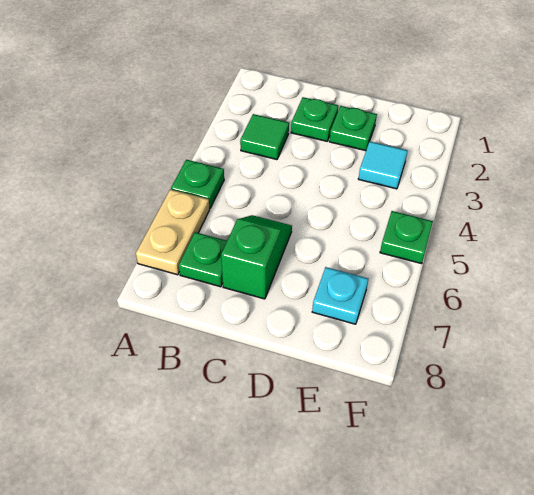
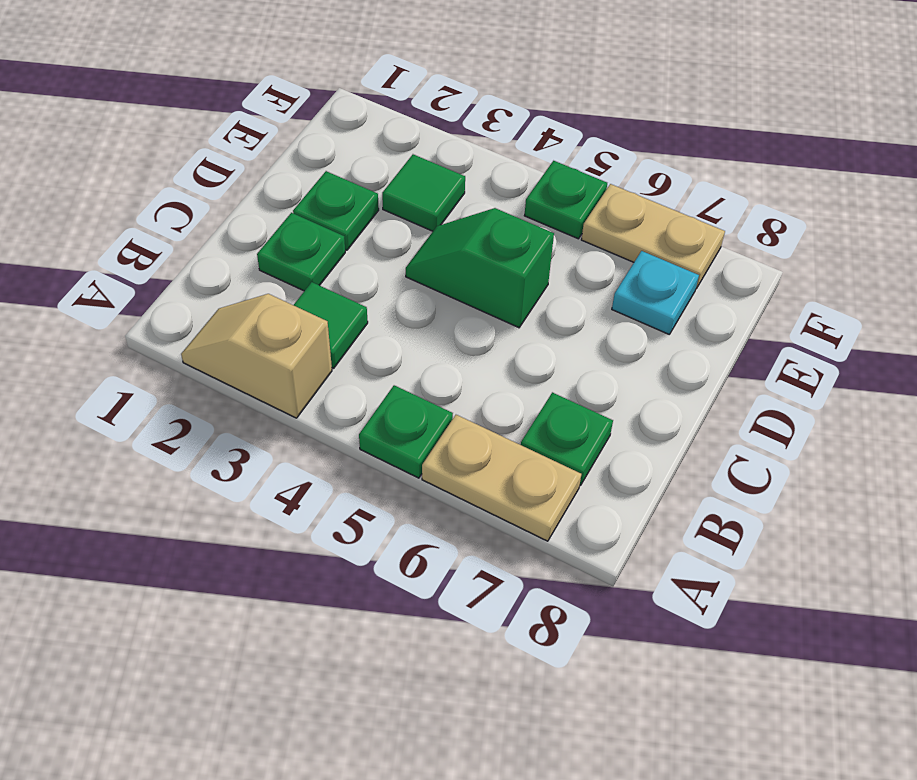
none -> tan 1x2 slope [181,294,332,418]
green 1x2 slope [221,215,292,299] -> green 1x2 slope moved to [406,208,554,328]
cyan 1x1 tile [358,141,408,189] -> green 1x1 tile [382,154,465,231]
none -> tan 1x2 plate [581,184,725,289]

